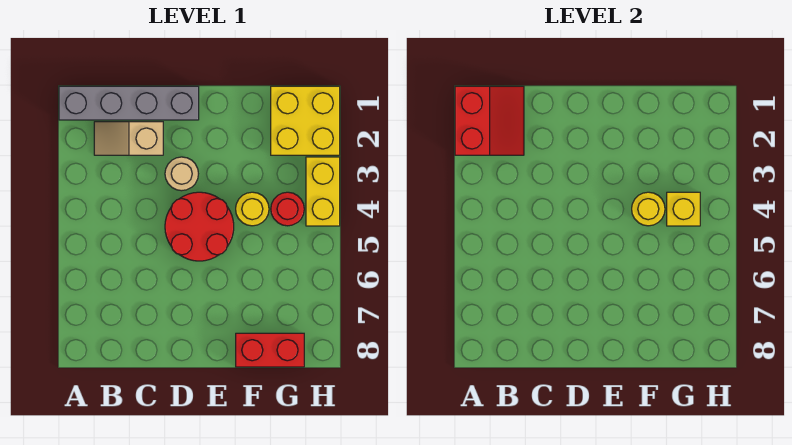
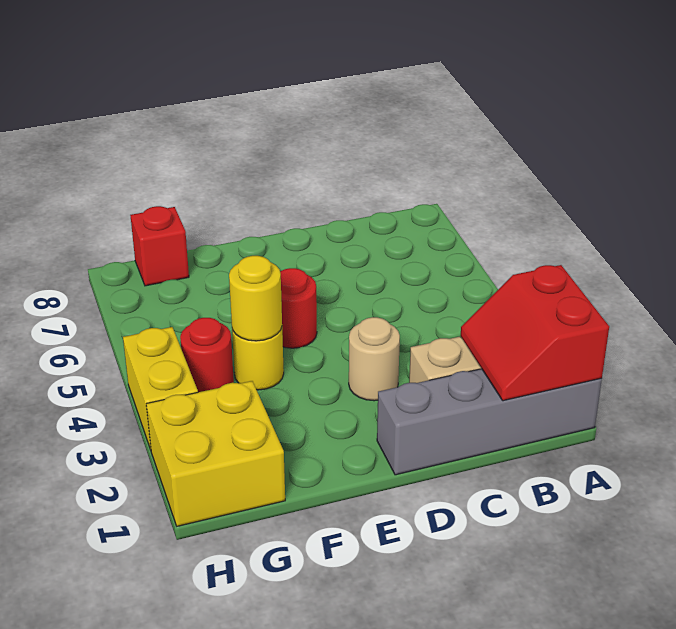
red 2x2 round brick [165,192,234,261] -> red 1x1 round brick [280,268,317,348]
red 1x2 brick [236,333,304,367] -> red 1x1 brick [130,206,189,286]
yellow 1x1 brick [667,192,700,226] -> none

